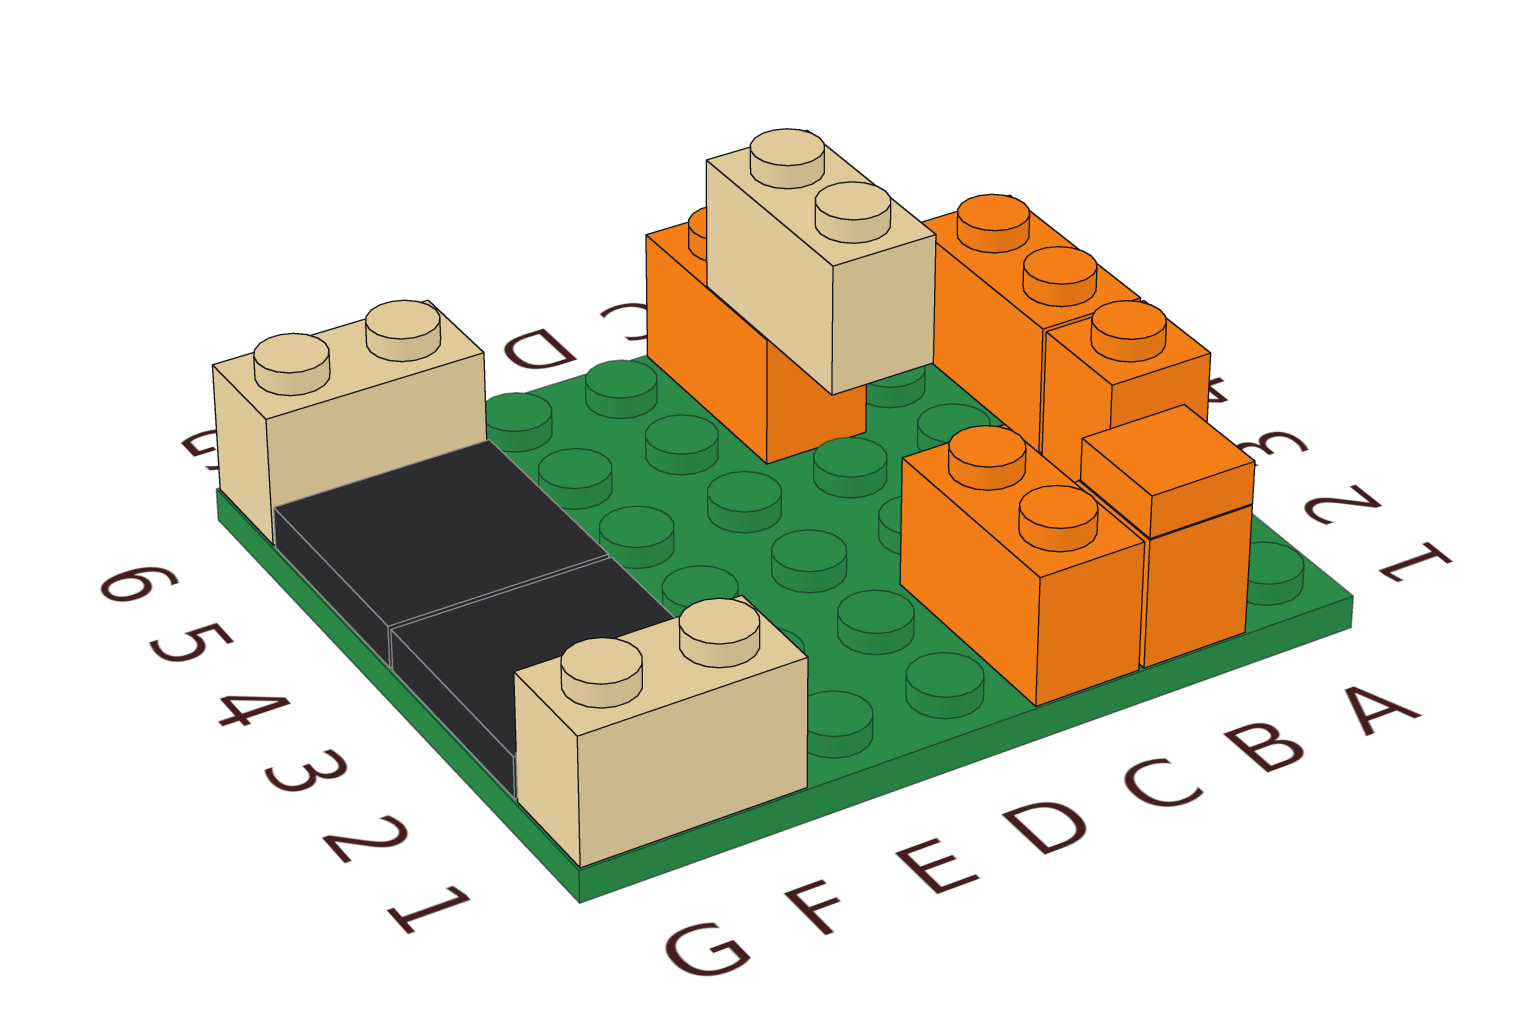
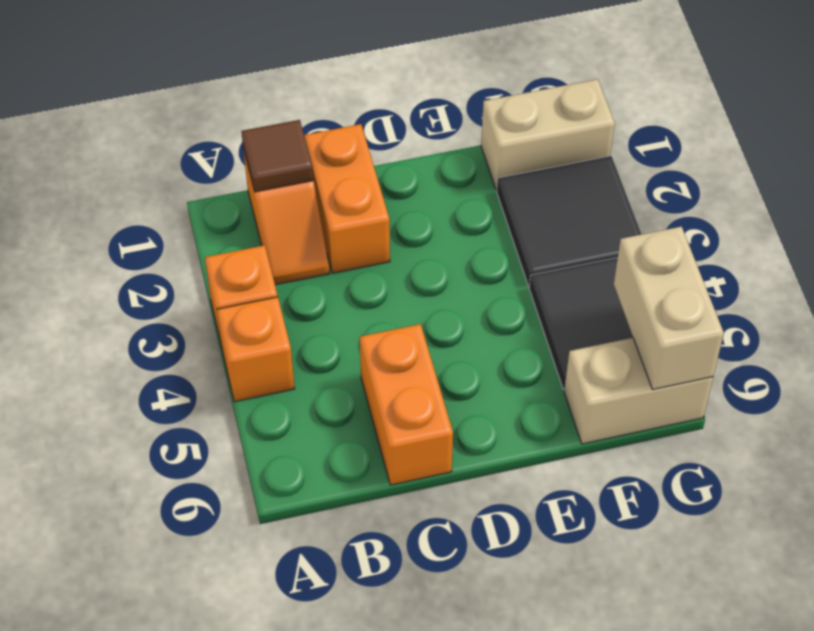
orange 1x2 brick [921,194,1141,453] -> orange 1x1 brick [217,297,294,402]
orange 1x1 tile [1081,405,1255,539] -> brown 1x1 tile [241,120,313,192]
tan 1x2 brick [706,129,936,395] -> tan 1x2 brick moved to [614,227,724,389]

